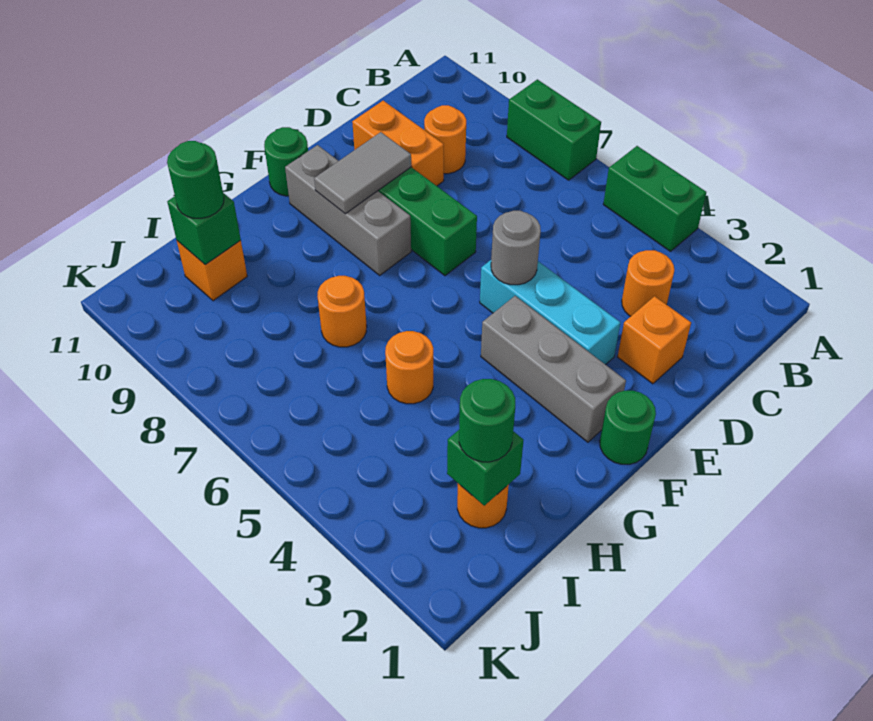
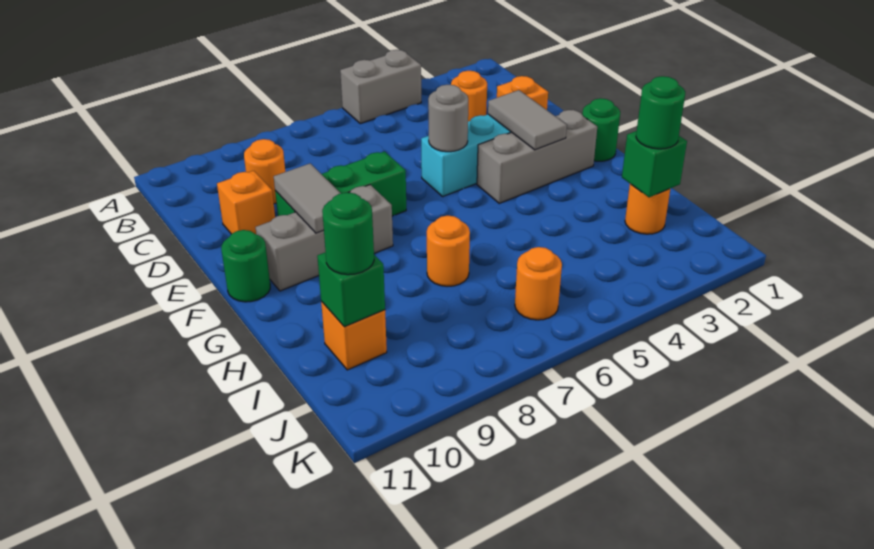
green 1x2 brick [603,146,706,251] -> grey 1x2 brick [340,50,421,124]
green 1x2 brick [507,79,601,180] -> none
orange 1x2 brick [352,101,444,186] -> orange 1x1 brick [217,171,275,234]
none -> grey 1x2 tile [488,90,567,150]
orange 1x1 round brick [385,331,433,404] -> orange 1x1 round brick moved to [515,247,562,320]

